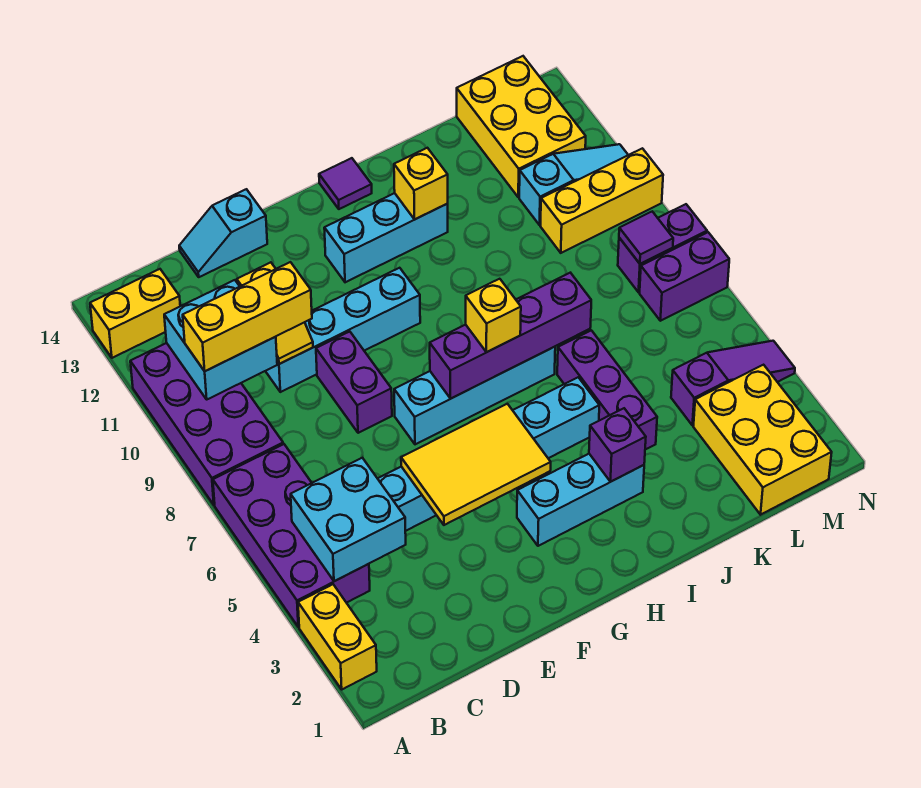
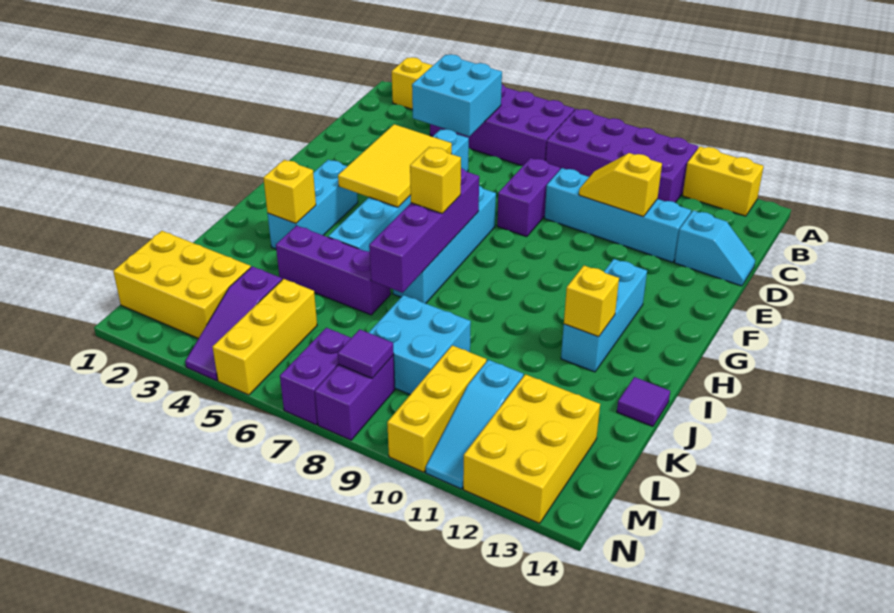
yellow 1x2 brick [90,269,180,358] -> yellow 1x2 brick turned to [682,147,764,216]
cyan 2x2 brick [164,280,277,399] -> cyan 2x2 brick moved to [369,295,471,394]
yellow 1x3 brick [183,262,312,371] -> yellow 1x3 brick moved to [213,279,317,395]
cyan 1x4 brick [266,268,420,392] -> cyan 1x4 brick turned to [545,168,691,262]
cyan 1x2 slope [179,189,267,277] -> cyan 1x2 slope turned to [675,211,755,286]
purple 1x2 brick [316,332,392,433] -> purple 1x2 brick turned to [497,158,560,237]
purple 1x1 tile [319,158,372,209] -> purple 1x1 tile moved to [617,377,670,426]
purple 1x1 brick [589,408,646,482] -> yellow 1x1 brick [263,160,316,224]
yellow 2x3 brick [457,56,586,197] -> yellow 2x3 brick turned to [463,374,600,523]

